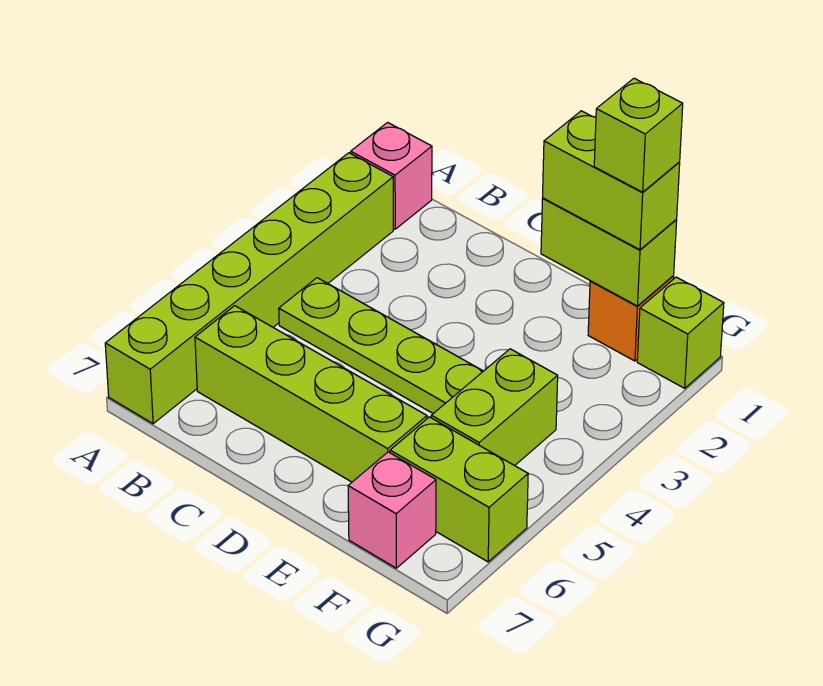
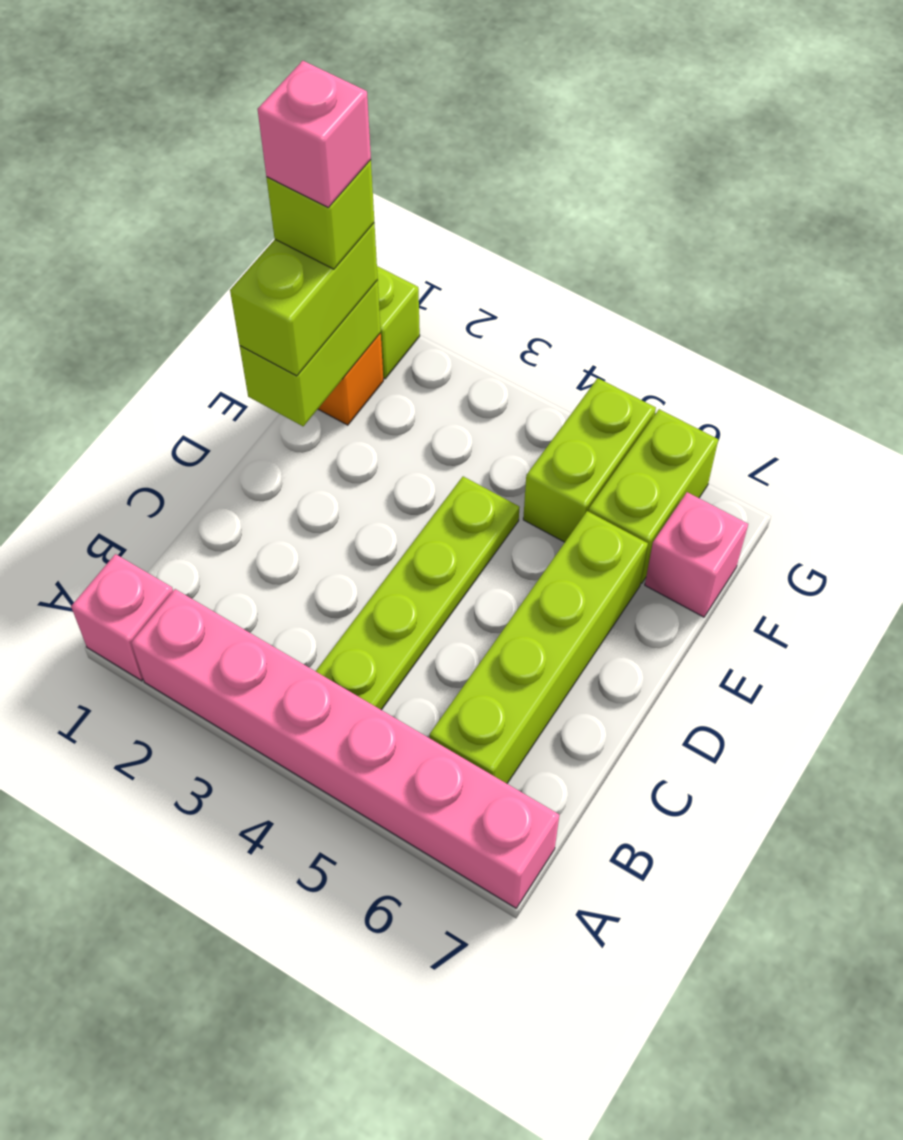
lime 1x6 brick [105,153,393,424] -> pink 1x6 brick [131,589,559,908]
none -> pink 1x1 brick [258,61,371,207]
lime 1x2 brick [431,349,558,466] -> lime 1x2 brick turned to [523,378,656,542]

